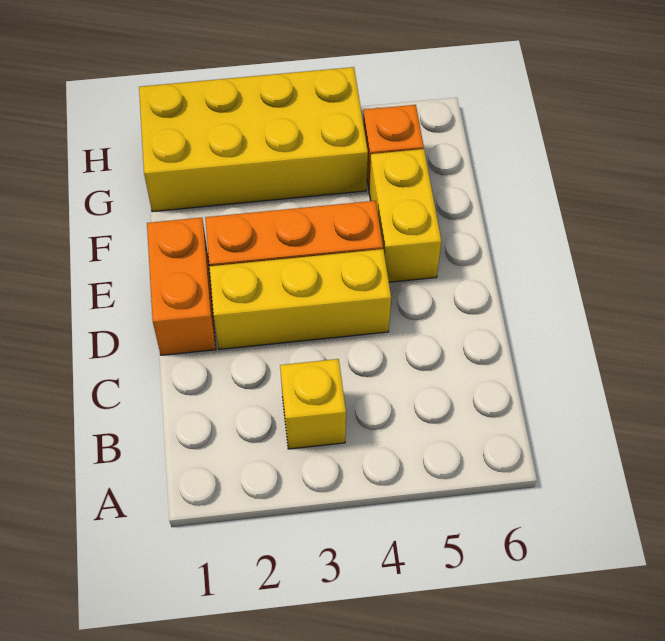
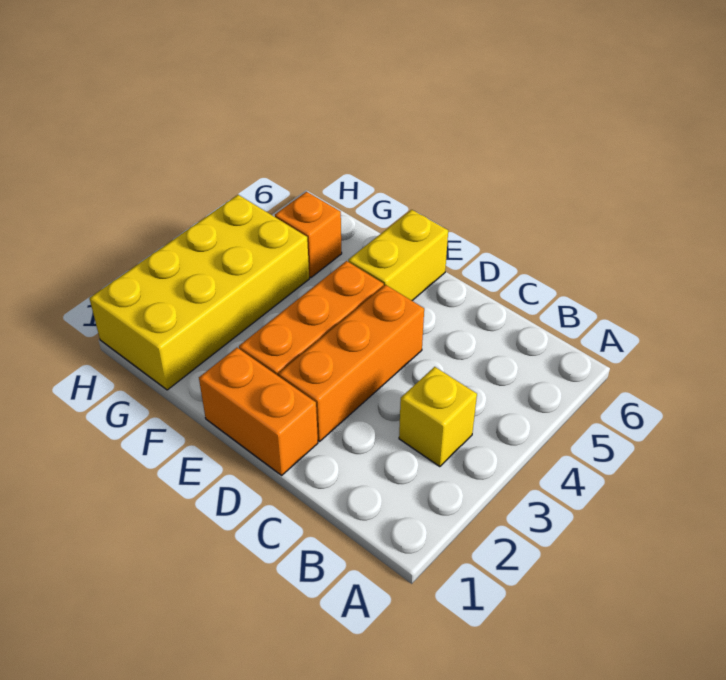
yellow 1x3 brick [209,249,391,349] -> orange 1x3 brick [279,285,424,441]
yellow 1x2 brick [369,149,441,282] -> yellow 1x2 brick turned to [348,210,448,301]

